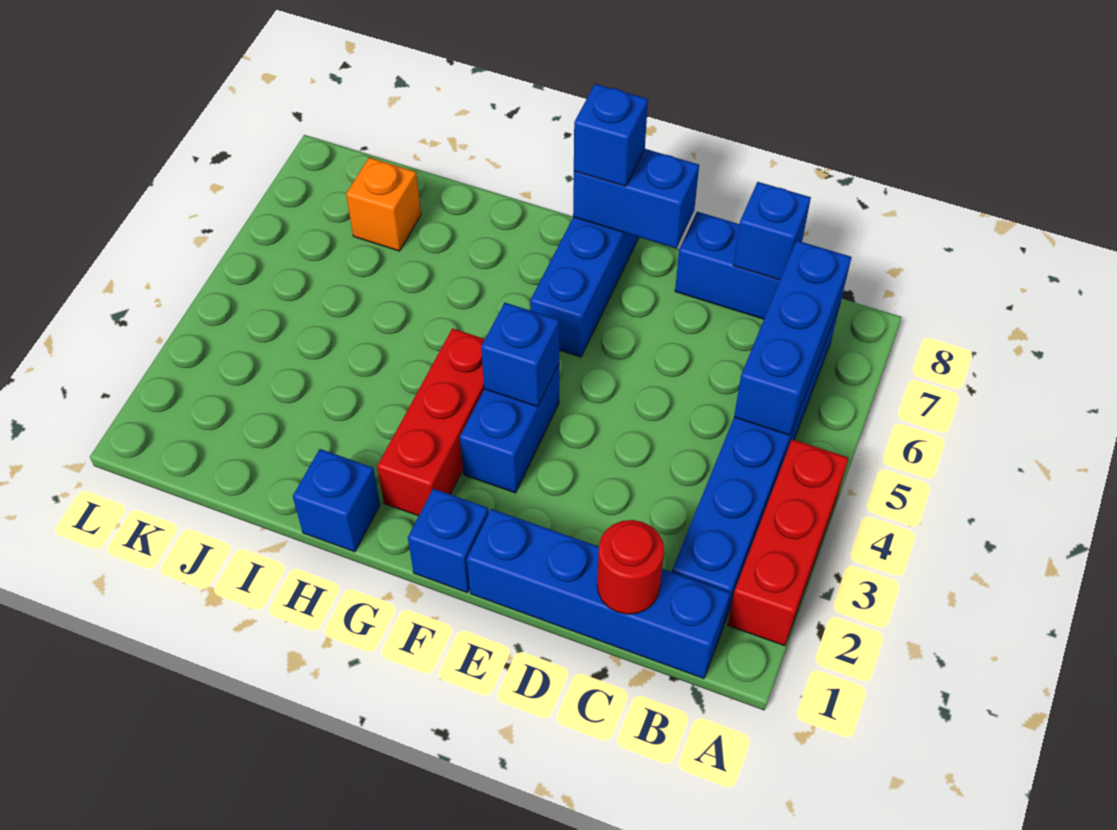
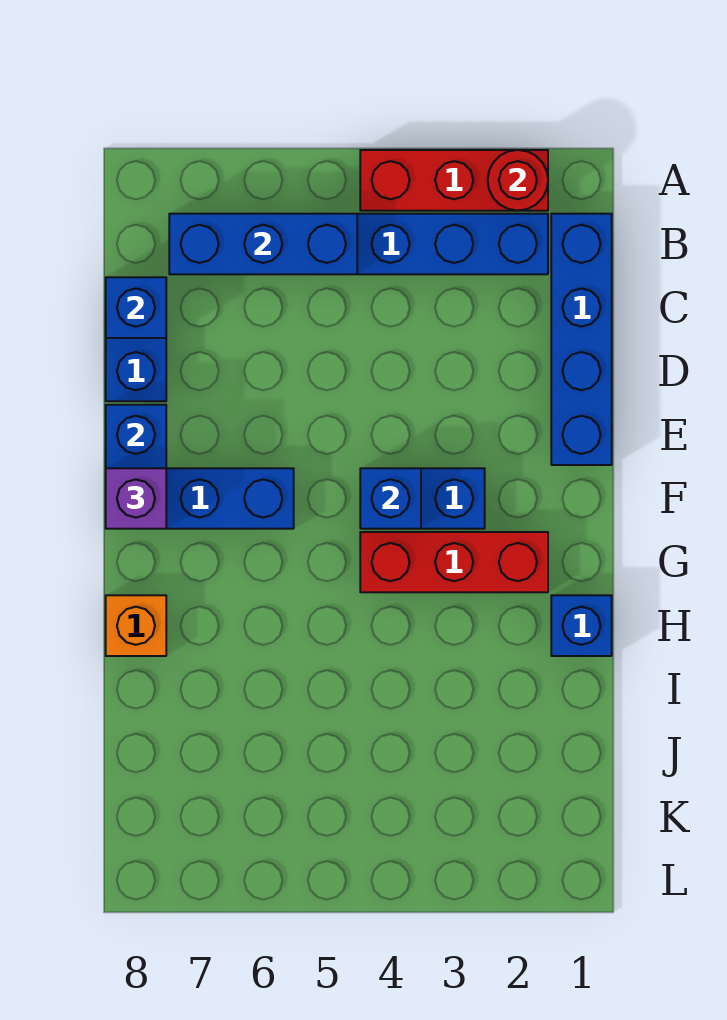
red 1x1 round brick [597,520,664,614] -> red 1x1 round brick moved to [488,150,548,211]
blue 1x1 brick [408,489,489,593] -> none
blue 1x1 brick [574,84,648,186] -> purple 1x1 brick [106,468,166,529]
orange 1x1 brick [346,157,421,251] -> orange 1x1 brick moved to [106,595,166,656]

